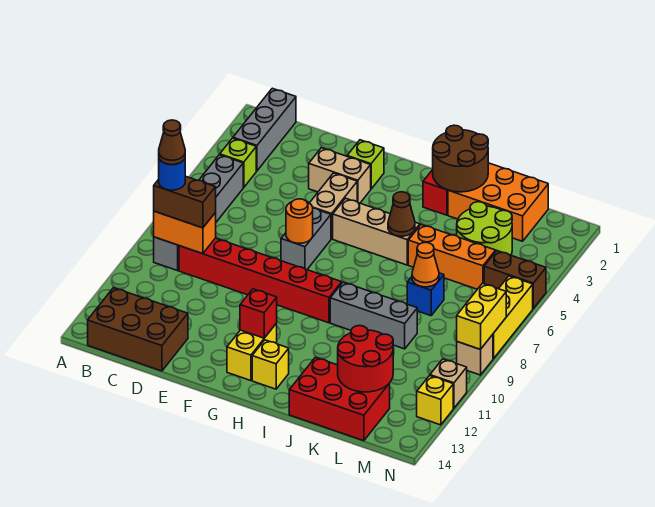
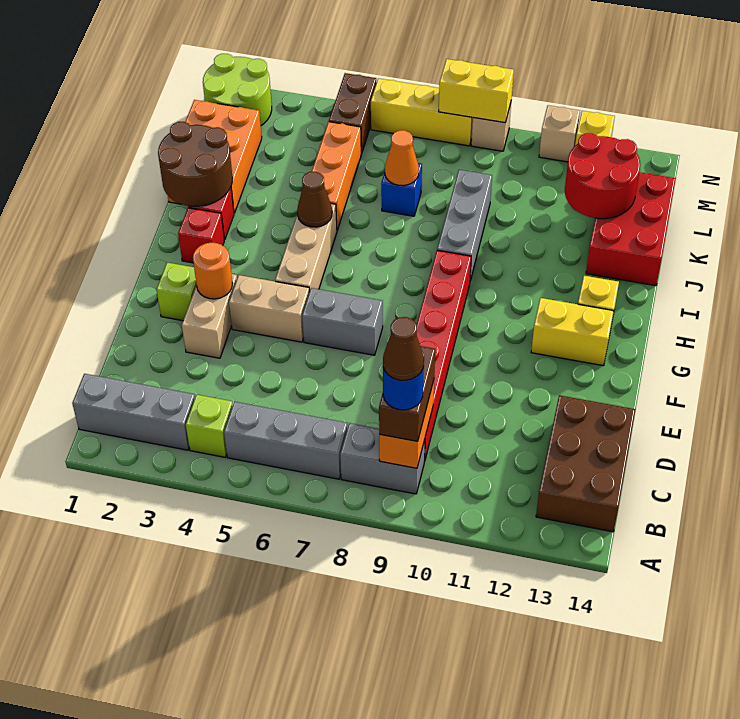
orange 1x1 round brick [286,199,313,243] -> orange 1x1 round brick moved to [193,243,233,299]
red 1x1 brick [240,289,277,338] -> red 1x1 brick moved to [178,208,224,263]
lime 2x2 round brick [457,202,512,255] -> lime 2x2 round brick moved to [203,54,272,126]

